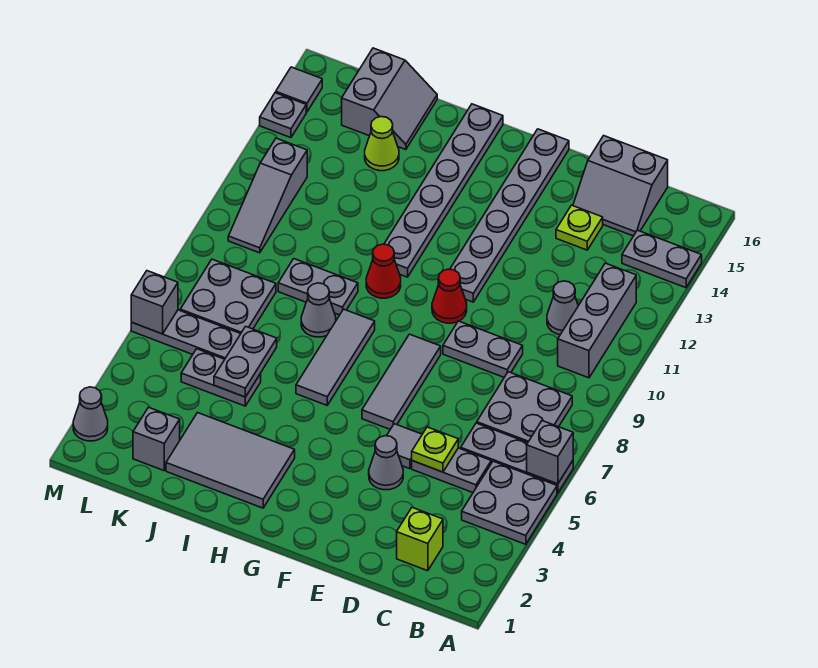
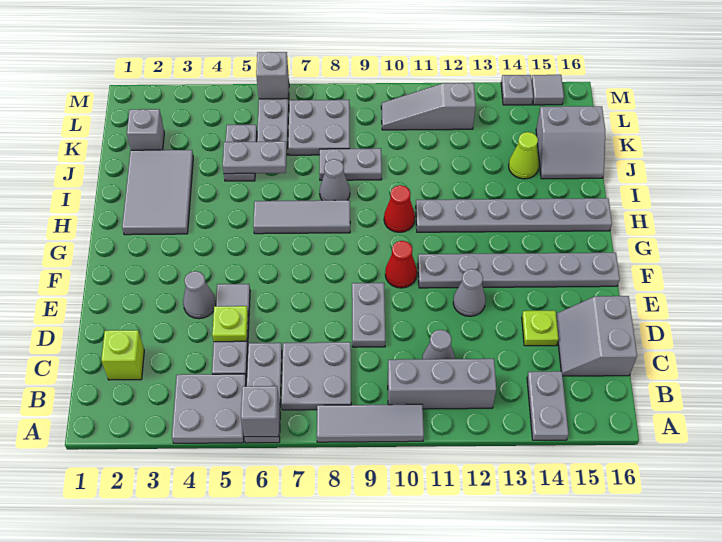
grey 1x3 tile [362,334,441,429] -> grey 1x3 tile moved to [317,404,424,442]
grey 1x2 plate [278,259,358,315] -> grey 1x2 plate turned to [319,148,382,180]
grey 1x1 cone [73,387,108,441] -> grey 1x1 cone moved to [453,269,486,316]

